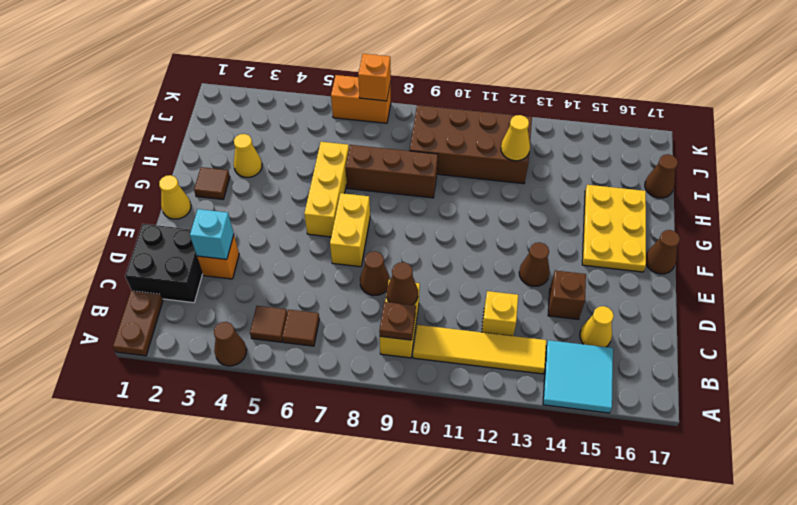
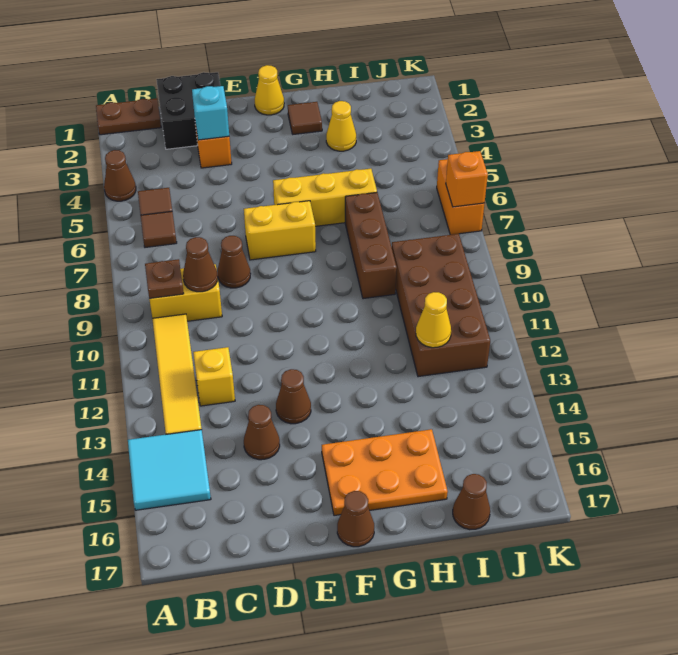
yellow 1x1 cone [580,306,614,347] -> none
brown 1x1 brick [548,271,586,319] -> brown 1x1 cone [244,405,280,460]
yellow 2x3 plate [582,185,646,272] -> orange 2x3 plate [322,429,448,516]

